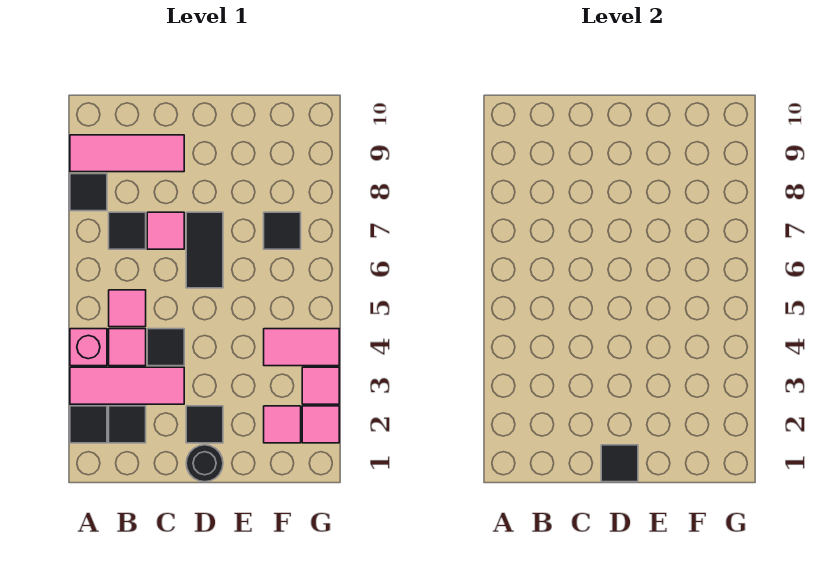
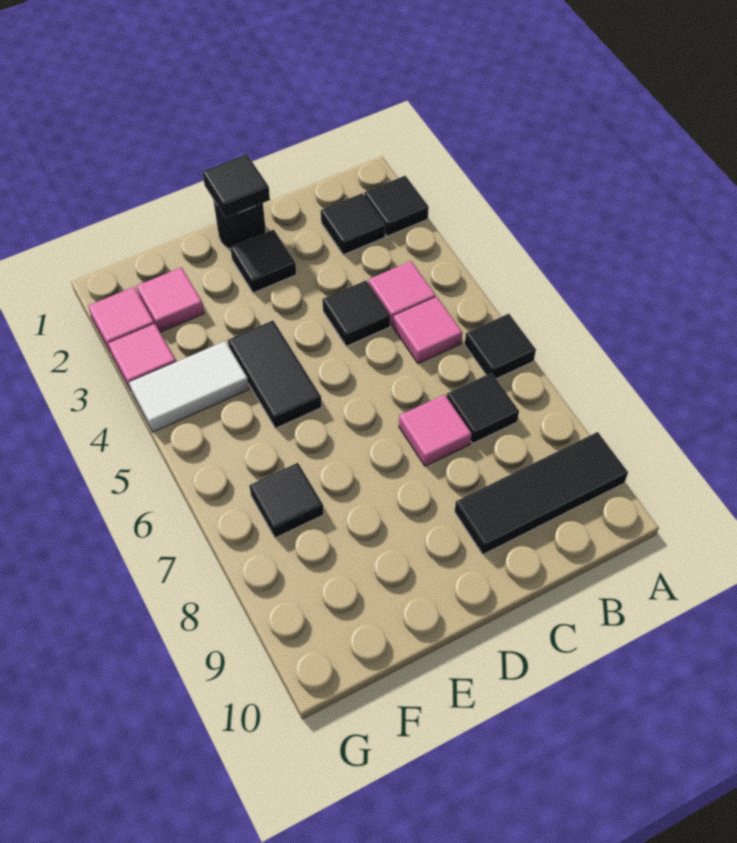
pink 1x3 tile [70,367,184,404] -> none
pink 1x1 brick [70,329,107,366] -> none
black 1x1 tile [70,174,107,211] -> black 1x1 tile moved to [465,314,536,379]
pink 1x3 tile [70,135,184,172] -> black 1x3 tile [455,432,628,554]
black 1x2 tile [186,212,223,288] -> black 1x2 tile moved to [228,321,322,428]
pink 1x2 tile [264,329,339,366] -> white 1x2 tile [129,341,249,432]

